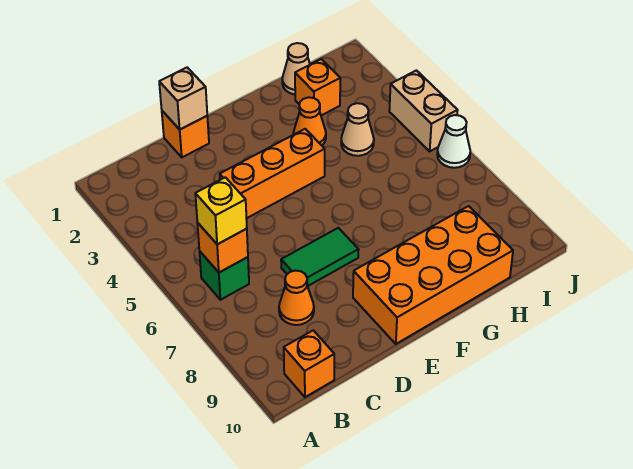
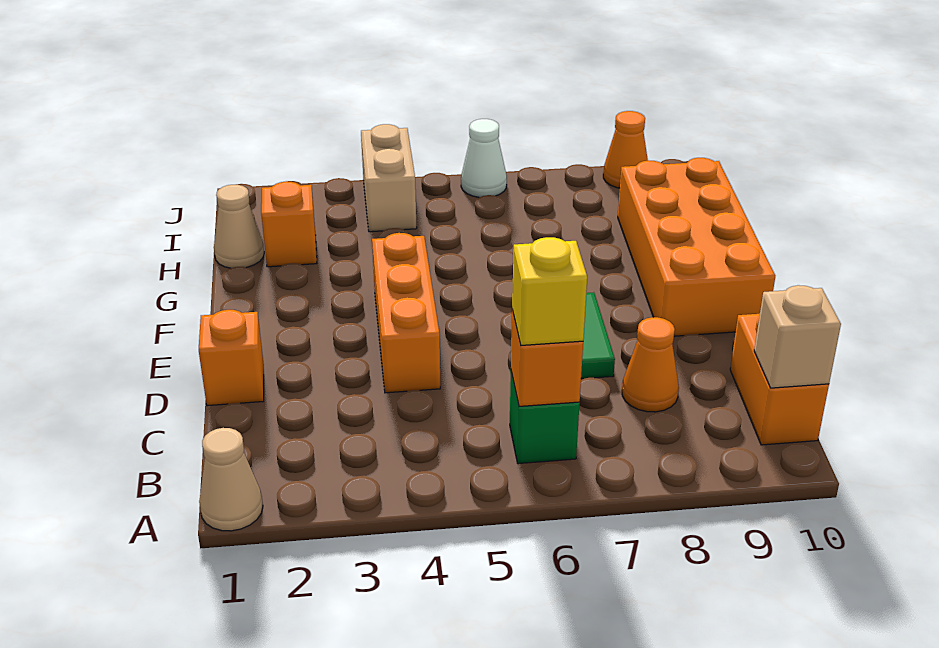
orange 1x1 brick [284,330,334,397] -> orange 1x2 brick [730,313,829,445]
tan 1x1 brick [159,68,207,129] -> tan 1x1 brick moved to [754,285,841,388]
orange 1x1 cone [293,97,326,145] -> orange 1x1 cone moved to [603,111,648,188]
tan 1x1 cone [341,103,374,156] -> tan 1x1 cone moved to [199,428,263,531]
tan 1x2 brick [389,70,458,151] -> tan 1x2 brick turned to [361,124,417,232]

